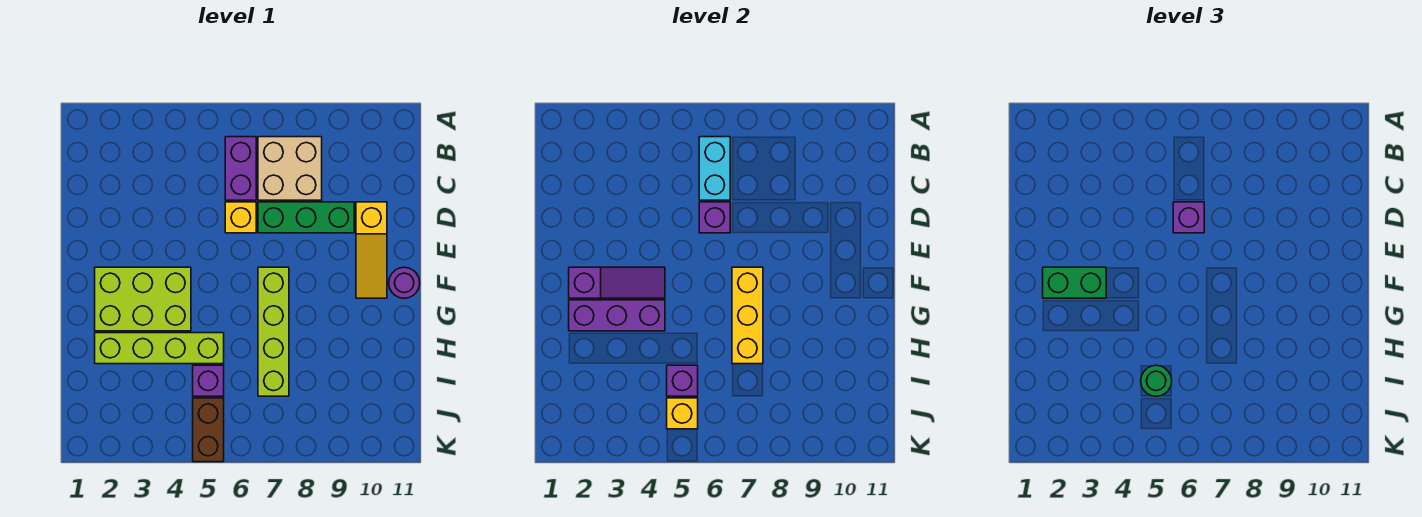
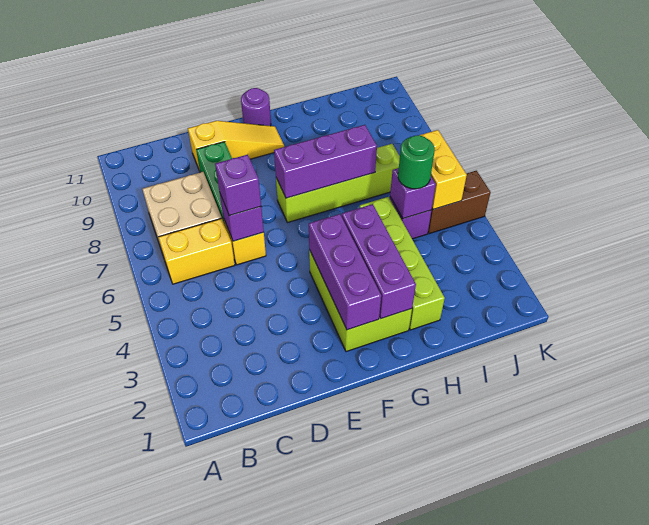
purple 1x2 brick [225,137,256,200] -> yellow 1x2 brick [159,218,235,284]
cyan 1x2 brick [699,137,730,200] -> none
purple 1x3 slope [569,267,665,298] -> purple 1x3 brick [309,214,381,330]
green 1x2 brick [1043,267,1106,298] -> none
yellow 1x3 brick [732,267,763,364] -> purple 1x3 brick [274,125,377,198]
yellow 1x1 brick [667,398,698,429] -> yellow 1x2 brick [420,130,467,209]

